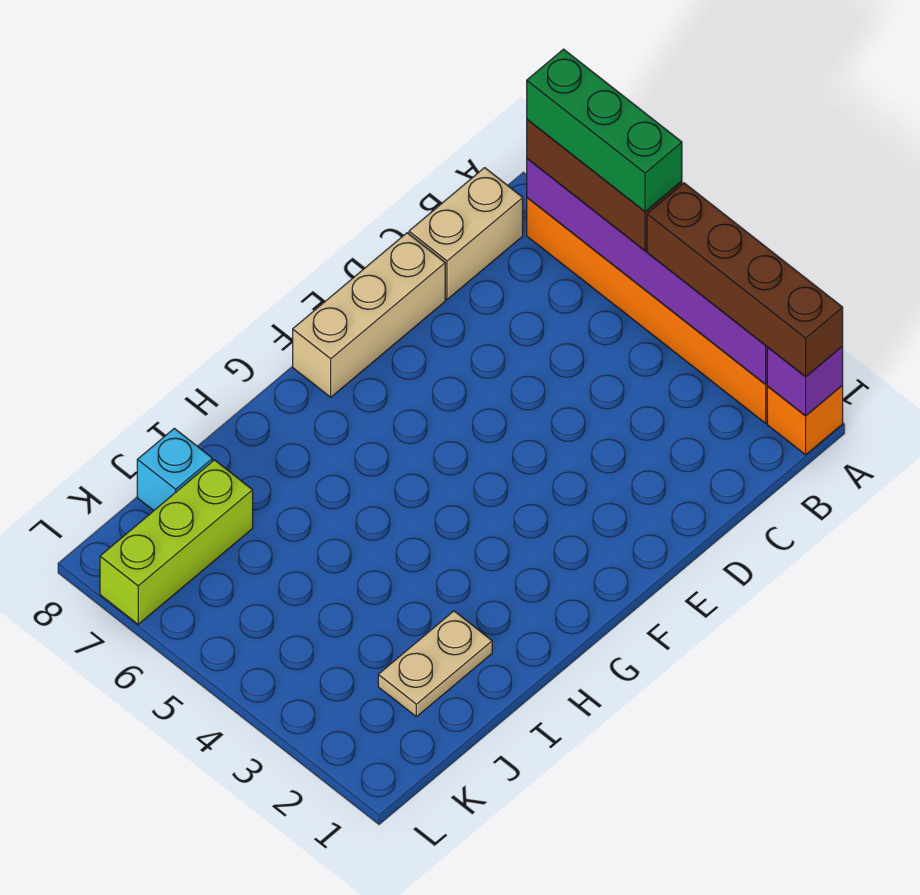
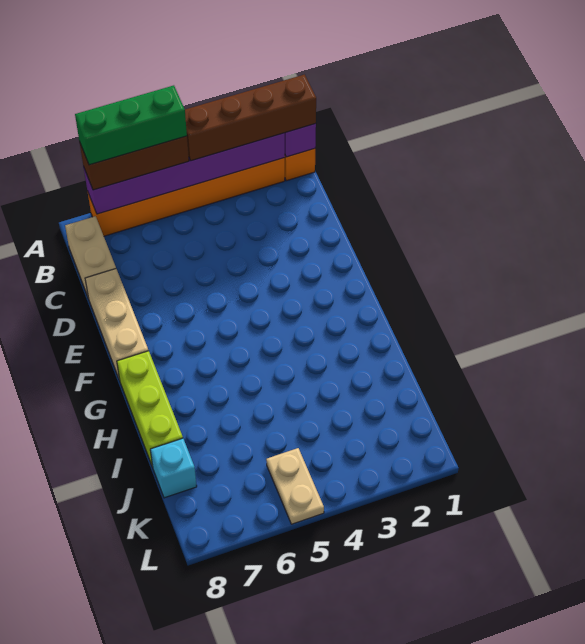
tan 1x2 plate [378,611,492,717] -> tan 1x2 plate moved to [266,448,324,524]
lime 1x3 brick [100,460,253,624] -> lime 1x3 brick moved to [117,351,183,467]

